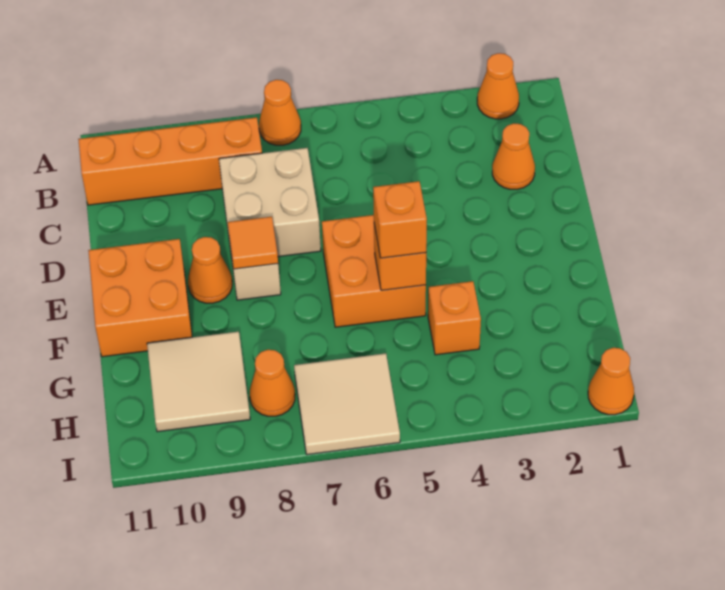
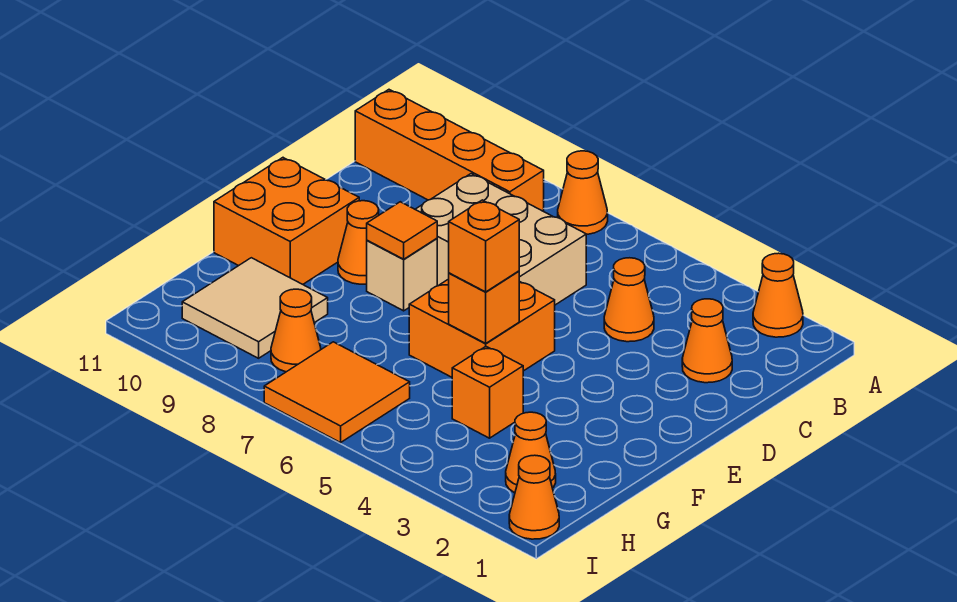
none -> orange 1x1 cone [604,258,654,342]
tan 2x2 brick [219,148,321,257] -> tan 2x3 brick [415,174,586,305]
none -> orange 1x1 cone [506,412,556,493]
tan 2x2 tile [294,353,400,455] -> orange 2x2 tile [264,342,410,443]

